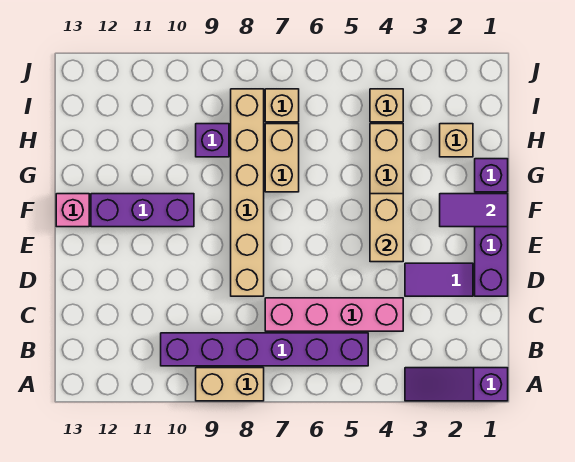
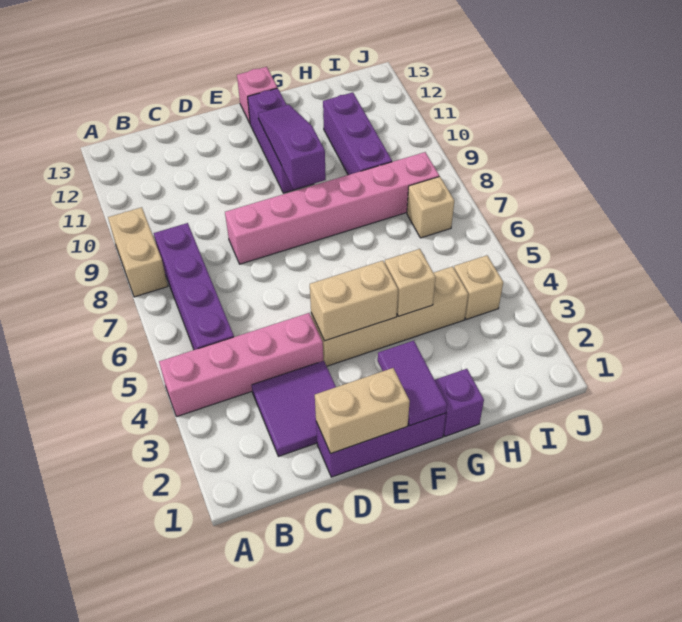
purple 1x3 slope [405,368,508,401] -> purple 1x3 slope moved to [258,105,326,190]
purple 1x6 brick [161,333,368,366] -> purple 1x4 brick [154,223,234,350]
pink 1x4 brick [265,298,403,331] -> pink 1x4 brick turned to [159,313,323,417]
purple 1x2 tile [405,263,473,296] -> purple 2x2 tile [252,361,336,456]
tan 1x6 brick [231,89,264,296] -> pink 1x6 brick [225,152,439,264]
tan 1x2 brick [265,124,299,192] -> tan 1x2 brick moved to [315,368,410,454]
tan 1x1 brick [440,124,473,157] -> tan 1x1 brick moved to [385,249,436,316]
purple 1x1 brick [196,124,229,157] -> purple 1x3 brick [323,92,392,175]

